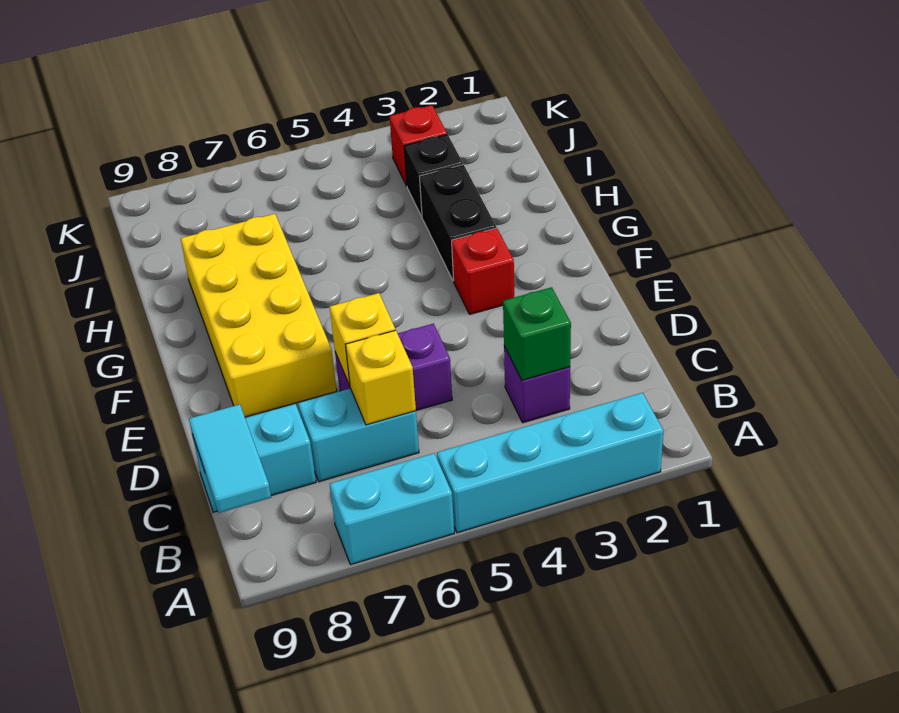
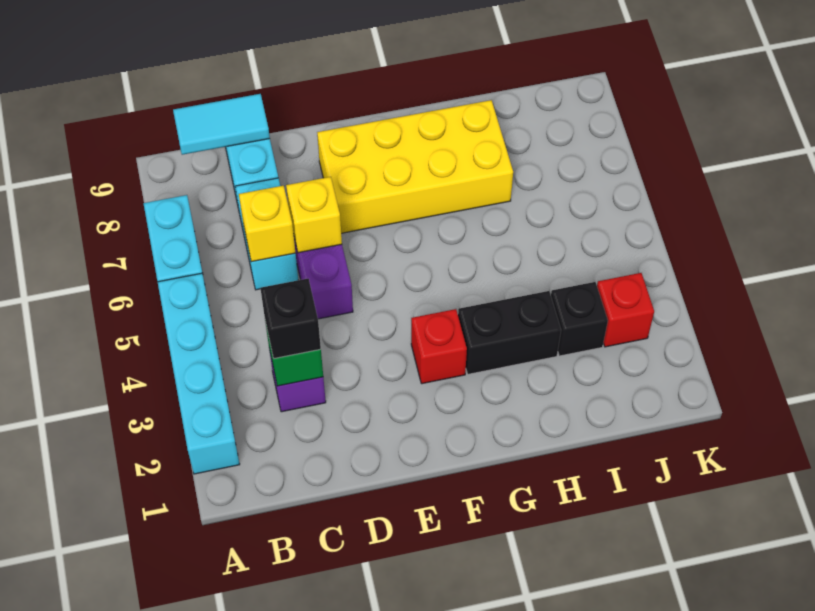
none -> black 1x1 brick [260,279,321,359]

